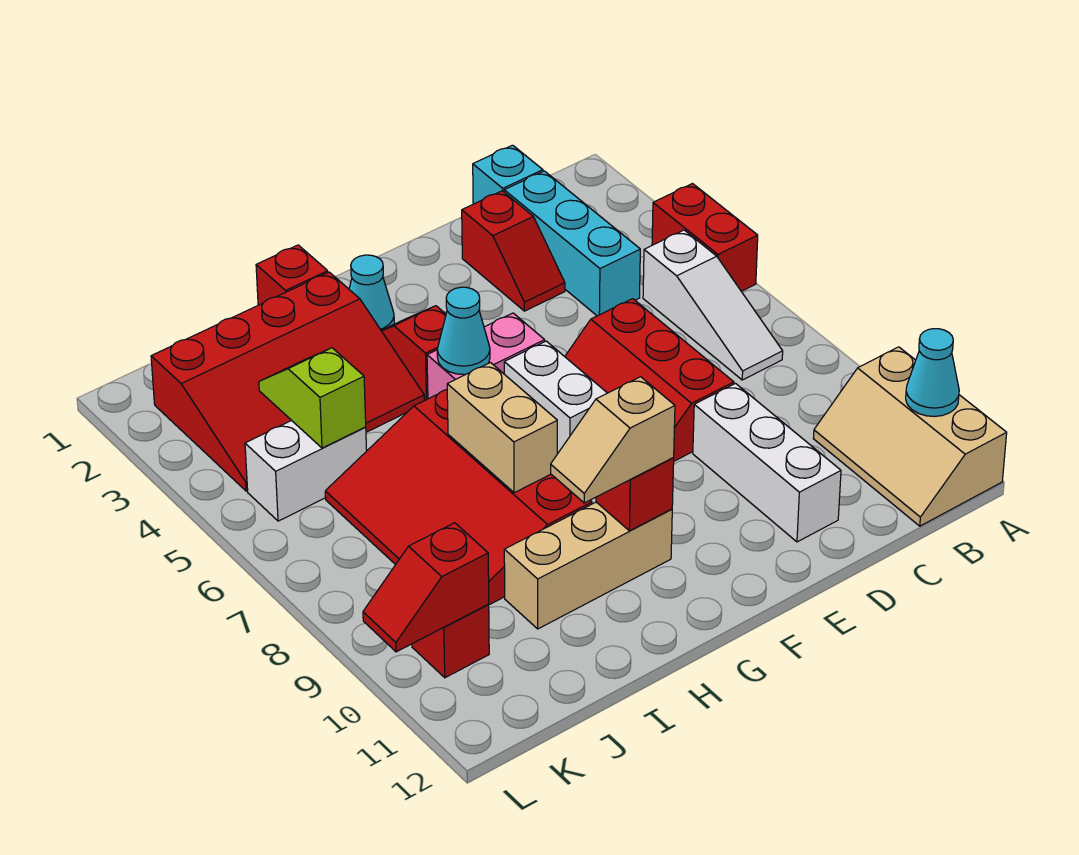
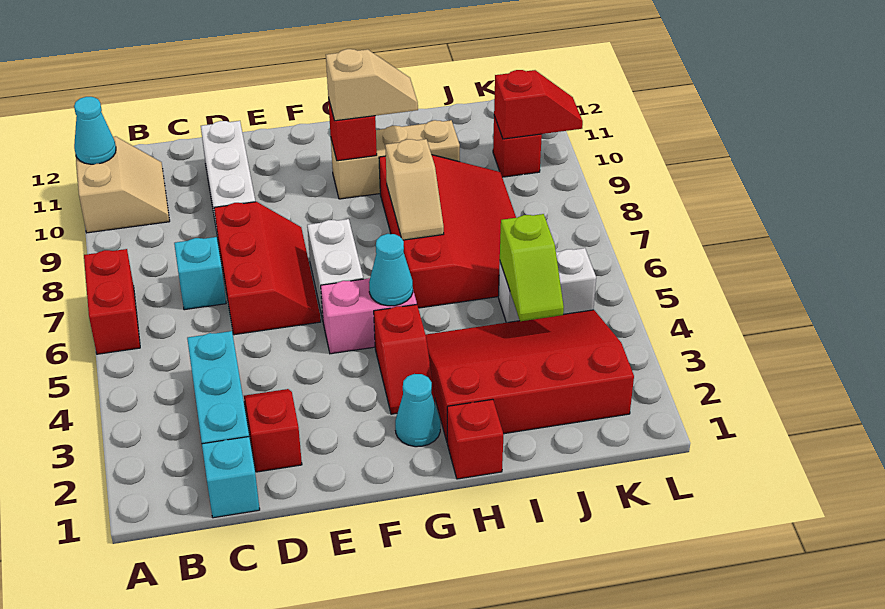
red 1x2 brick [652,184,758,291] -> red 1x2 brick moved to [84,249,140,354]
tan 2x3 slope [813,347,1007,526] -> tan 2x2 slope [76,136,170,233]
white 1x3 slope [643,230,783,380] -> none
none -> cyan 1x1 brick [174,237,226,310]
tan 1x2 brick [447,363,557,493] -> tan 1x2 slope [385,139,444,240]

